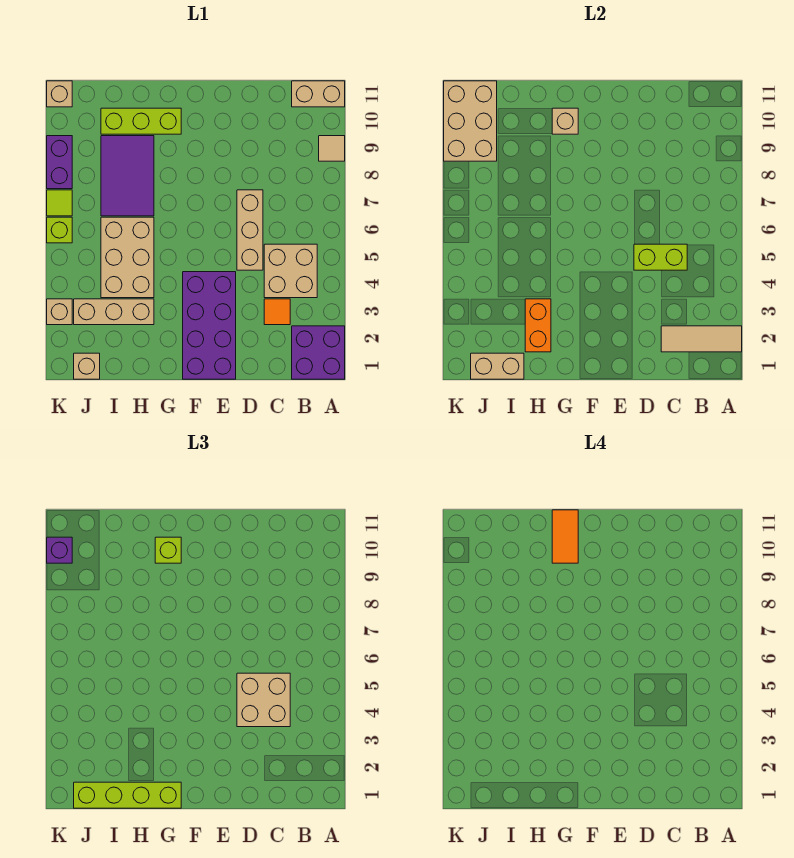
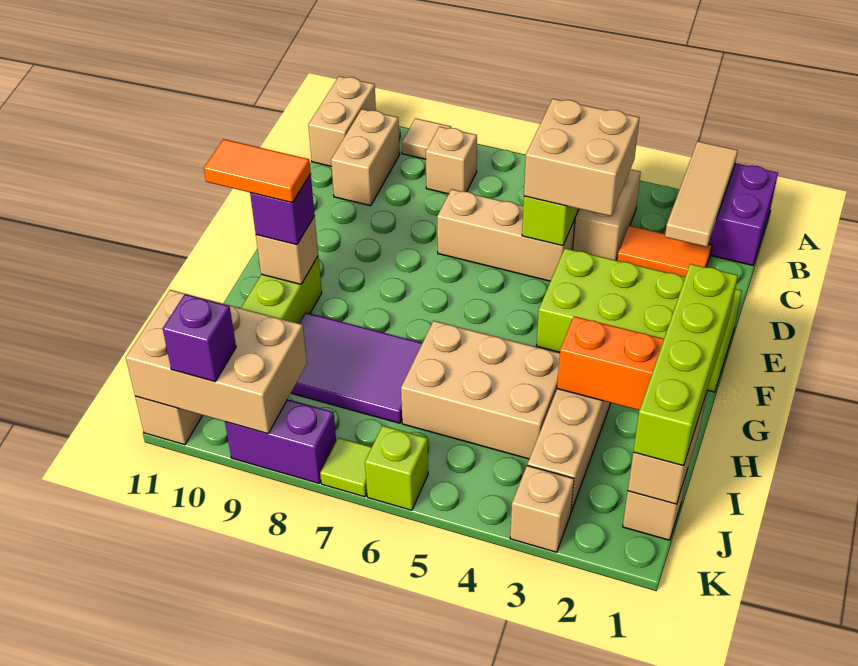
none -> tan 1x1 brick [426,127,477,194]
none -> tan 1x2 brick [331,109,400,206]
orange 1x1 tile [264,299,290,325] -> orange 1x2 tile [617,226,712,277]
purple 2x4 brick [183,272,236,379] -> lime 2x4 brick [536,248,742,392]
lime 1x1 brick [155,537,181,563] -> purple 1x1 brick [250,174,315,245]

